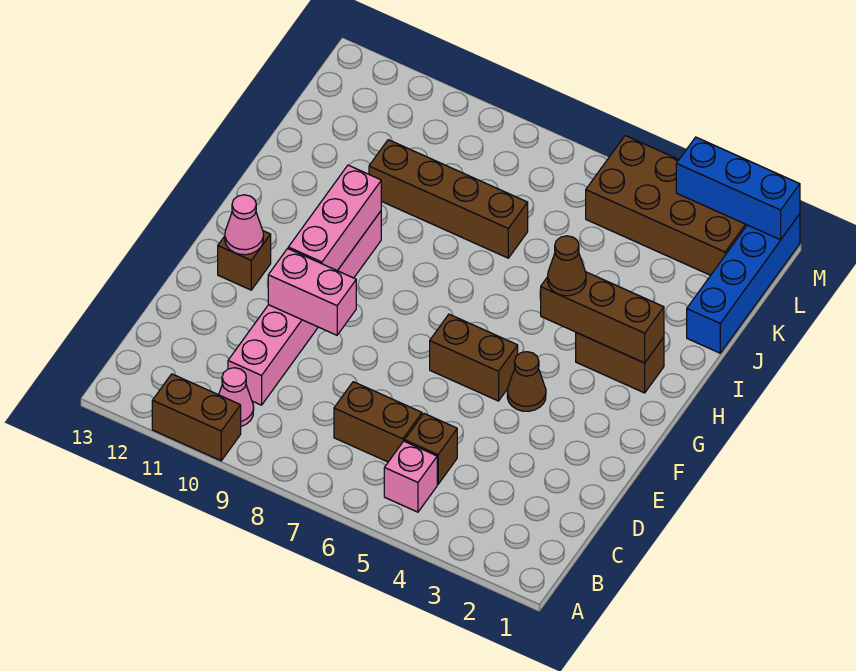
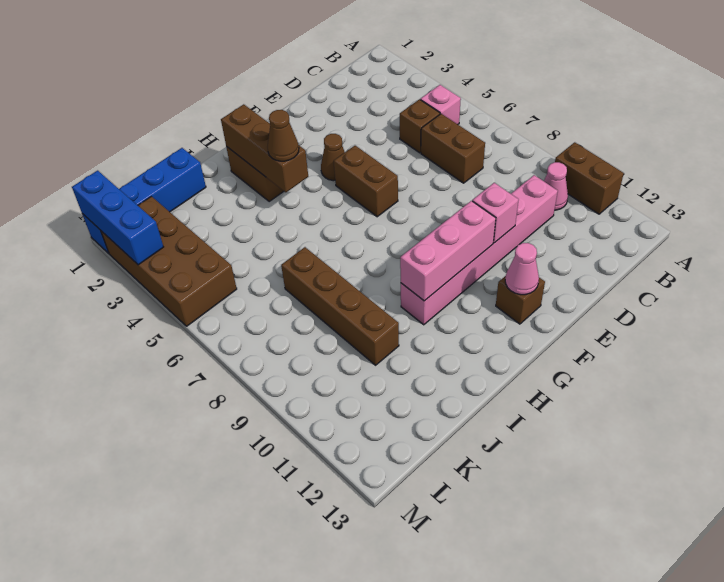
pink 1x2 brick [268,249,356,335] -> pink 1x1 brick [472,183,519,243]

